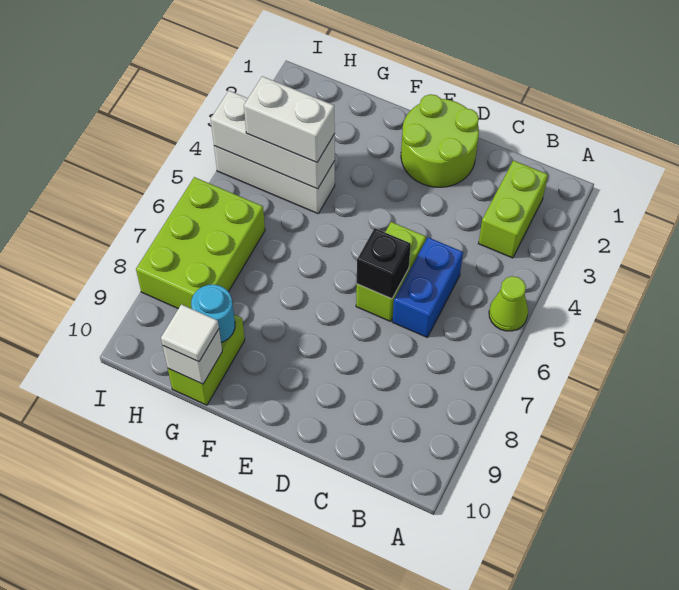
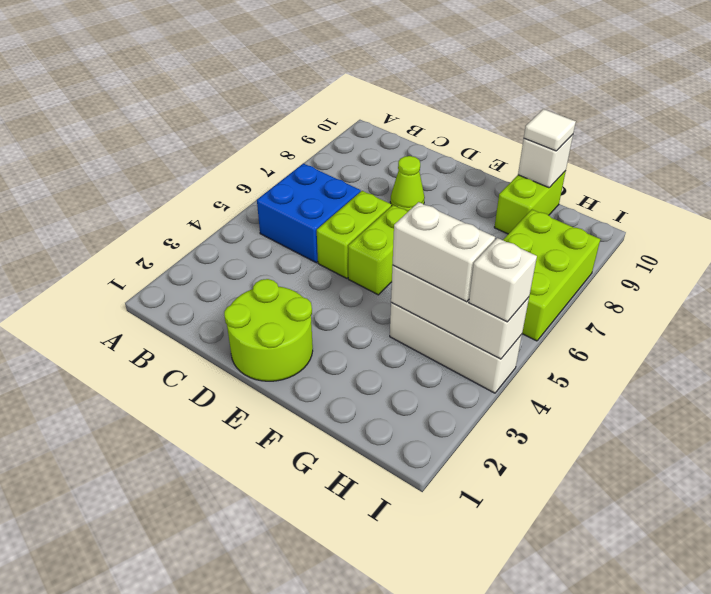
lime 1x1 cone [489,276,528,331] -> lime 1x1 cone moved to [390,156,425,211]
lime 1x2 brick [478,160,548,258] -> lime 1x2 brick moved to [348,205,408,295]
blue 1x2 brick [393,237,463,337] -> blue 2x2 brick [257,163,361,263]
black 1x1 brick [357,228,411,299] -> none
cyan 1x1 round brick [191,285,235,342] -> none
none -> white 1x1 brick [469,238,537,322]

